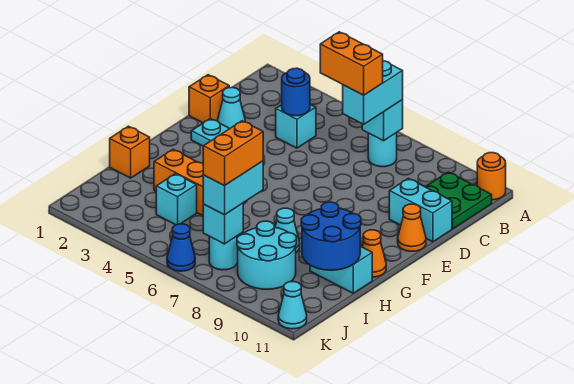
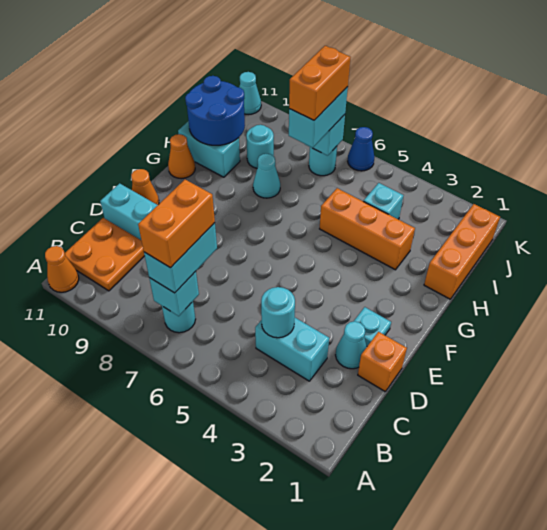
orange 1x1 round brick [477,153,506,200] -> orange 1x1 cone [45,246,79,292]
green 2x2 plate [426,172,492,229] -> orange 2x2 plate [65,218,145,291]
cyan 1x1 brick [276,104,316,148] -> cyan 1x2 brick [255,318,329,381]
blue 1x1 round brick [282,68,310,116] -> cyan 1x1 round brick [261,287,295,338]
orange 1x2 brick [320,32,383,95] -> orange 1x2 brick turned to [138,180,215,268]
orange 1x1 brick [110,126,150,178] -> orange 1x3 brick [424,204,500,299]
cyan 2x2 round brick [237,221,297,289] -> cyan 1x1 round brick [246,125,274,168]

